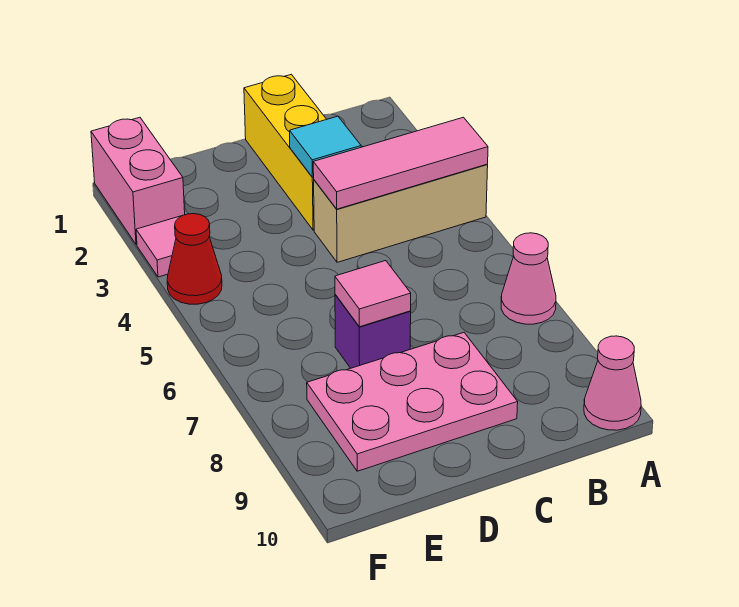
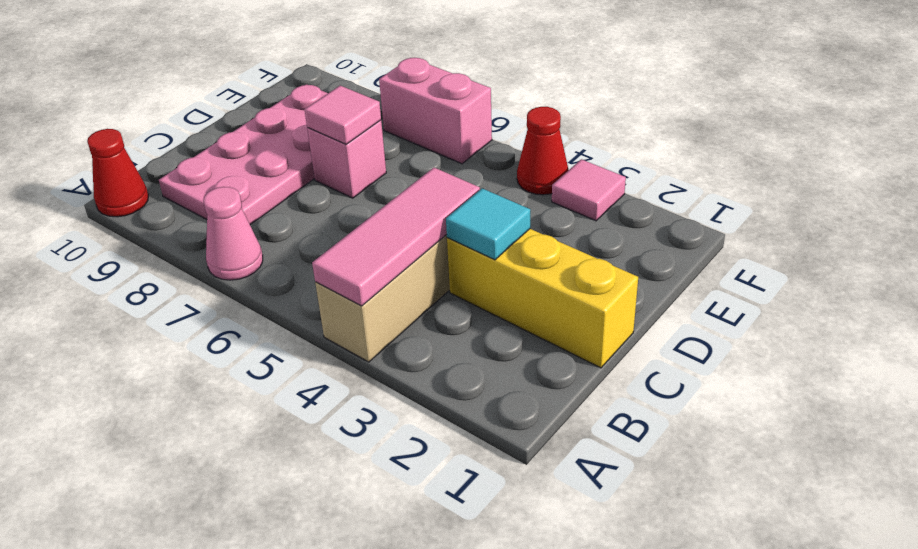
pink 1x1 cone [584,336,641,430] -> red 1x1 cone [87,129,148,217]
pink 2x3 plate [307,333,518,471] -> pink 2x4 plate [159,84,328,225]
purple 1x1 brick [335,295,411,368] -> pink 1x1 brick [307,120,386,198]
pink 1x2 brick [91,117,185,245] -> pink 1x2 brick moved to [379,58,492,164]

